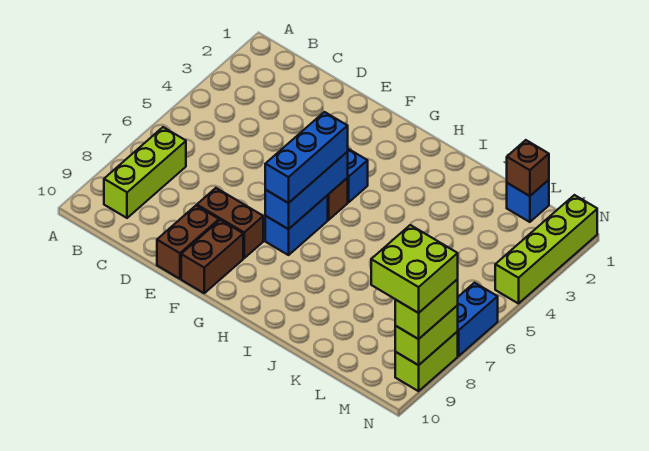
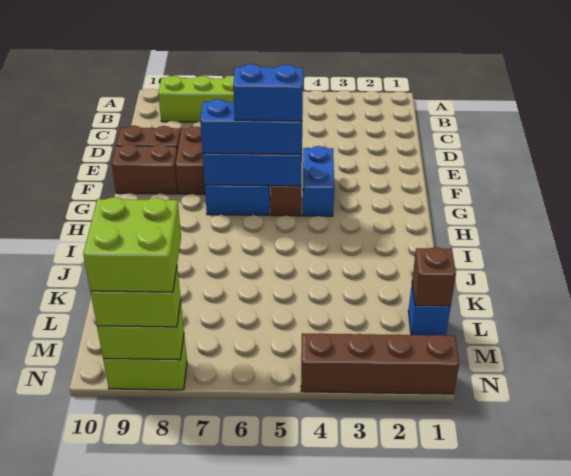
lime 1x4 brick [495,195,597,304] -> brown 1x4 brick [301,333,459,394]
blue 1x2 brick [458,283,498,356] -> blue 1x2 brick moved to [233,64,303,121]

